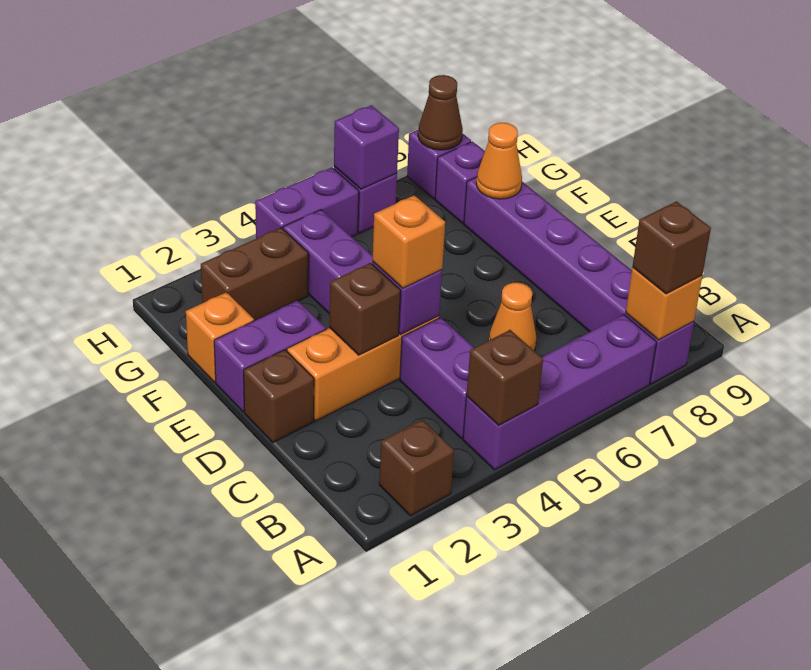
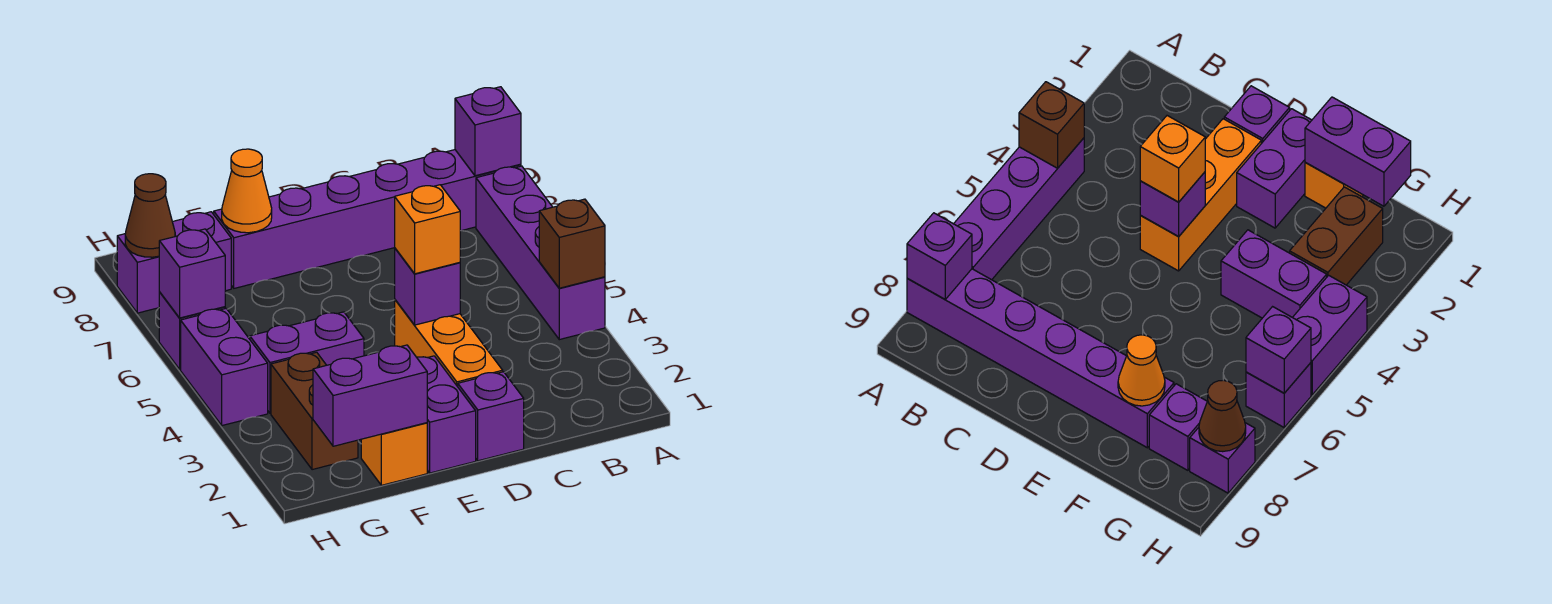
brown 1x1 brick [379,420,454,516] -> none
orange 1x1 brick [626,268,702,340] -> purple 1x1 brick [455,87,521,176]
brown 1x1 brick [633,201,711,294] -> none
purple 1x2 brick [400,317,474,439] -> purple 1x2 brick moved to [313,345,427,446]
orange 1x1 cone [489,283,536,351] -> none
brown 1x1 brick [244,350,314,442] -> purple 1x1 brick [458,372,524,461]
brown 1x1 brick [329,263,401,355] -> none

